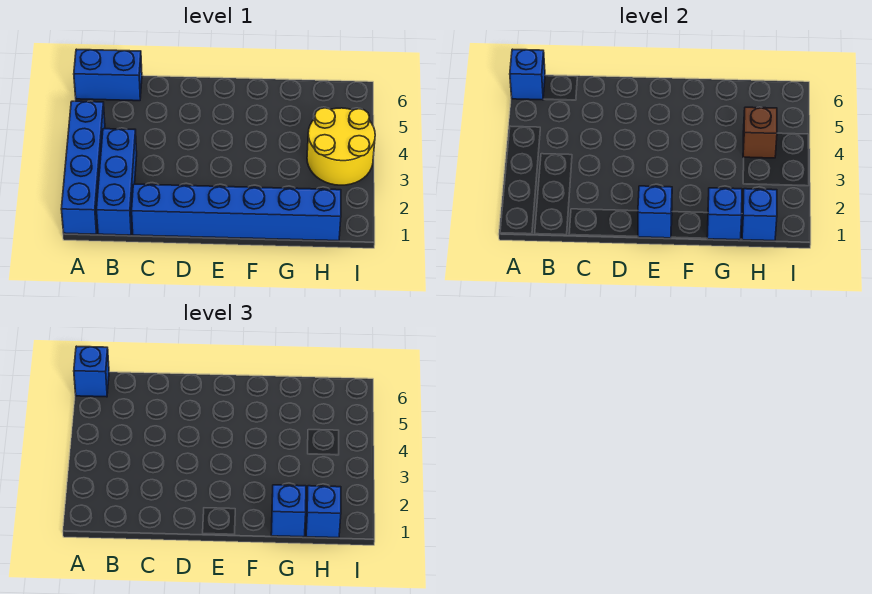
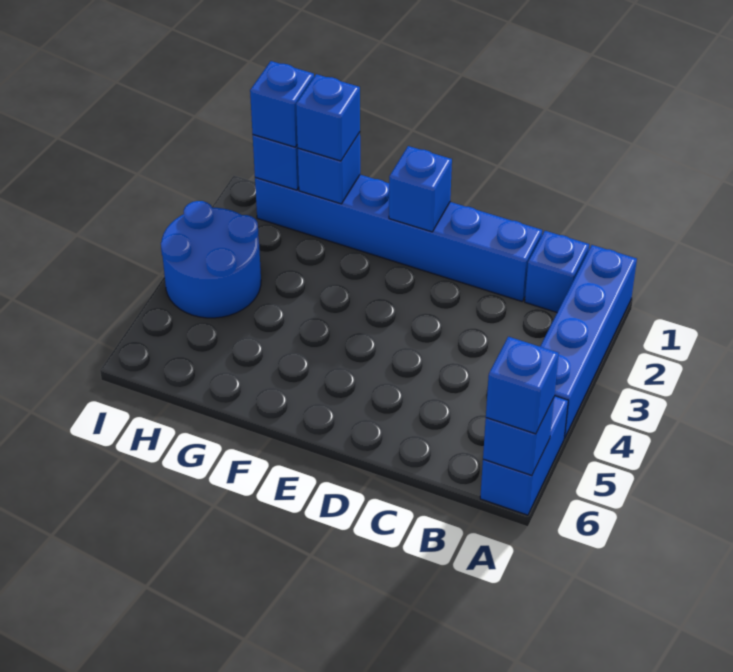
blue 1x2 brick [74,49,142,101] -> blue 1x2 brick turned to [480,396,568,515]
blue 1x3 brick [97,129,137,235] -> blue 1x1 brick [525,231,589,312]
yellow 2x2 round brick [307,108,375,185] -> blue 2x2 round brick [161,201,261,318]
brown 1x1 brick [743,107,777,158] -> none

